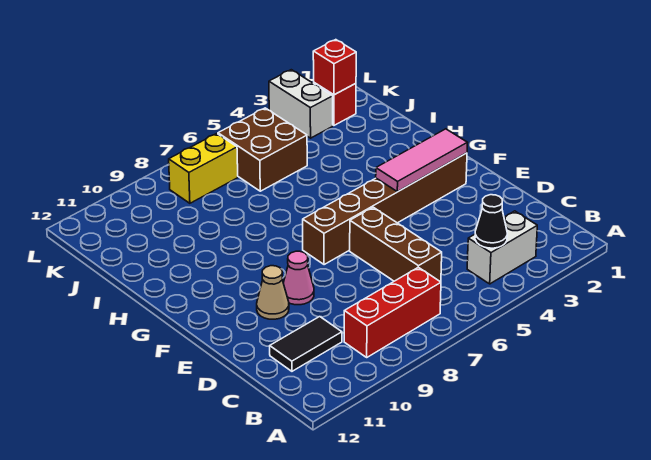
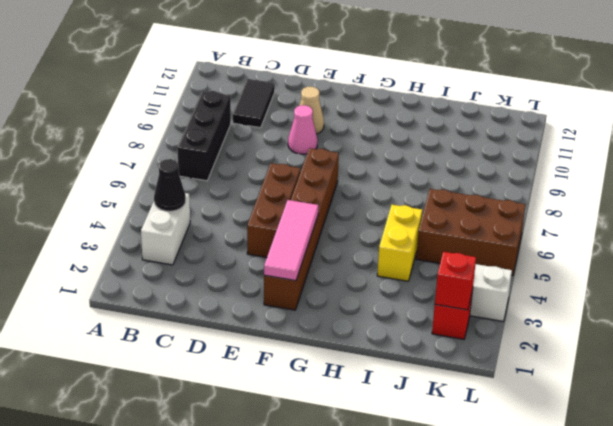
red 1x3 brick [344,267,441,357] -> black 1x3 brick [177,91,231,181]
brown 1x3 brick [350,207,442,282] -> brown 1x3 brick turned to [247,163,300,257]
brown 2x2 brick [218,108,307,191] -> brown 2x3 brick [416,189,526,276]
yellow 1x2 brick [169,134,238,203] -> yellow 1x2 brick moved to [377,205,422,281]

